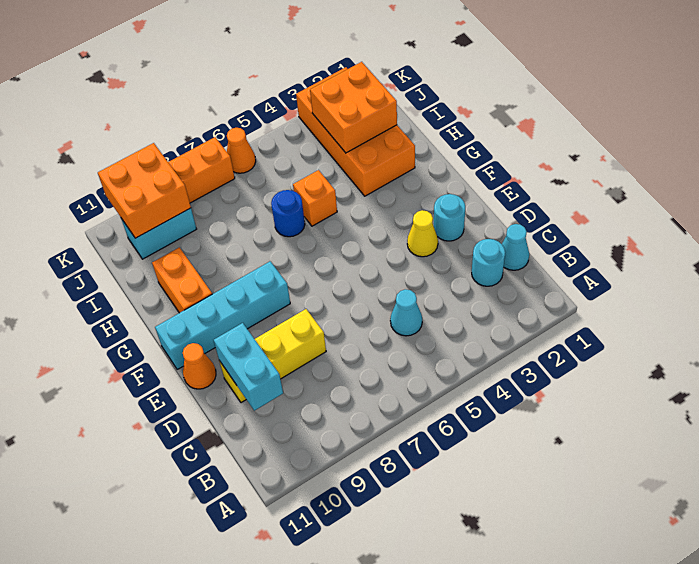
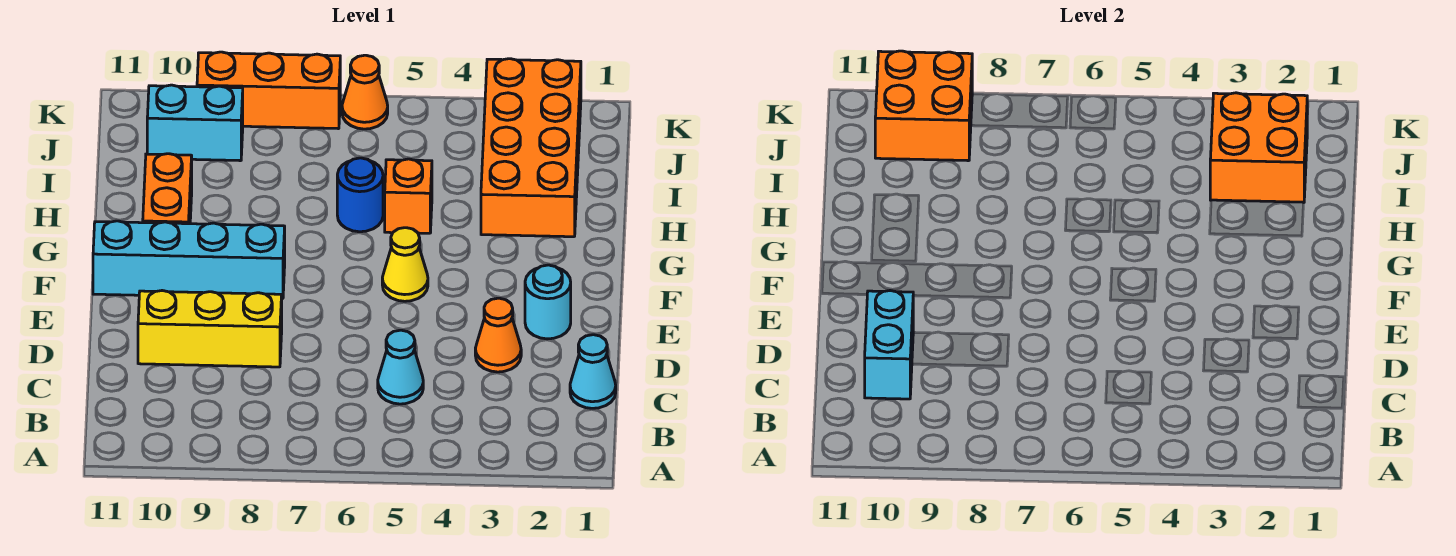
cyan 1x1 round brick [472,239,505,286] -> none
yellow 1x1 cone [407,210,438,257] -> yellow 1x1 cone moved to [382,228,428,301]
orange 1x1 cone [183,343,216,389] -> orange 1x1 cone moved to [475,298,521,372]

